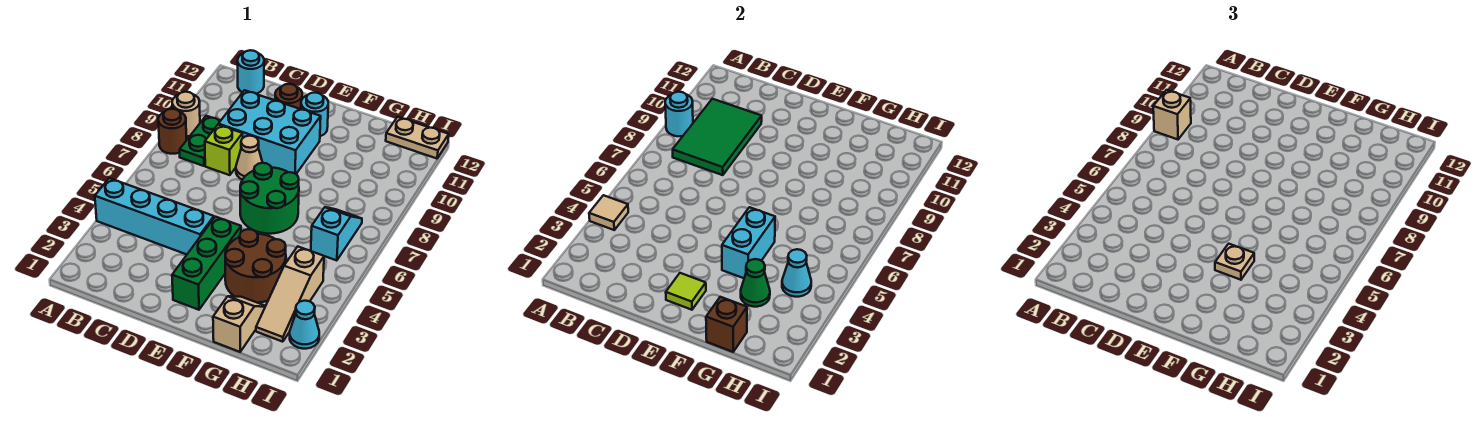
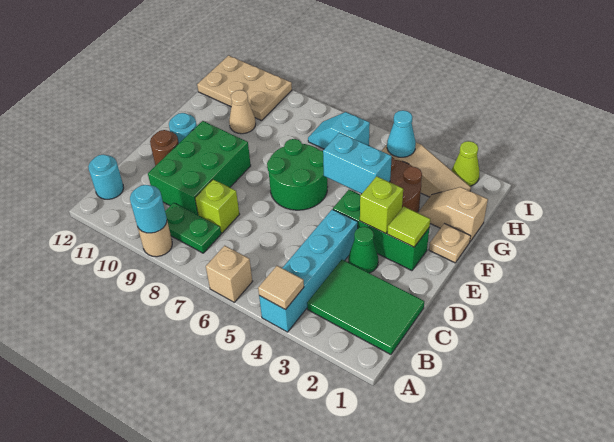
brown 1x1 round brick [158,109,186,154] -> none
tan 1x1 brick [1153,90,1191,139] -> tan 1x1 brick moved to [206,246,253,302]
green 2x3 tile [673,99,762,175] -> green 2x3 tile moved to [307,260,424,355]
cyan 2x3 brick [218,90,321,174] -> green 2x3 brick [148,121,251,215]
tan 1x1 cone [236,136,263,180] -> tan 1x1 cone moved to [229,90,256,134]
none -> lime 1x1 brick [360,176,403,234]
tan 1x1 plate [1215,244,1254,280] -> tan 1x1 plate moved to [429,223,471,263]
brown 1x1 brick [706,297,747,352] -> none
green 1x1 cone [741,259,770,307] -> green 1x1 cone moved to [348,227,378,273]
tan 1x2 plate [386,117,449,159] -> tan 2x3 plate [197,56,292,121]
cyan 1x1 cone [290,301,319,349] -> lime 1x1 cone [452,141,479,186]

